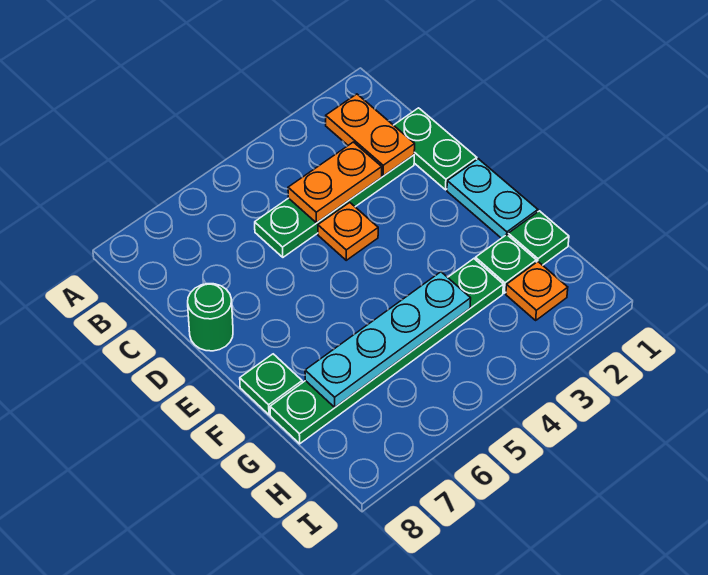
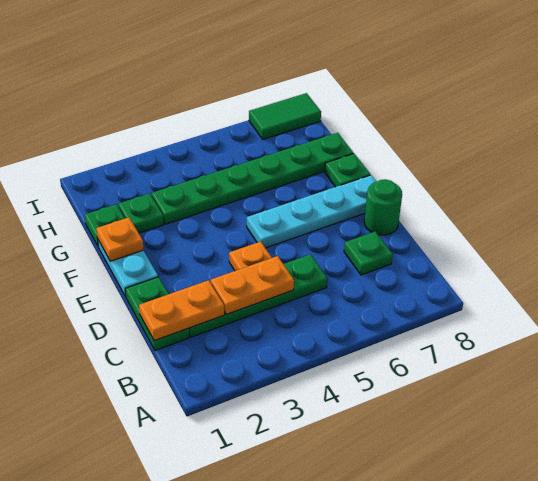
orange 1x2 plate [326,94,415,176] -> orange 1x2 plate turned to [139,280,224,341]
none -> green 1x1 plate [344,232,393,275]
cyan 1x4 plate [305,272,471,407] -> cyan 1x4 plate moved to [247,175,376,248]
orange 1x1 plate [506,262,568,320] -> orange 1x1 plate moved to [96,217,143,261]
none -> green 1x2 tile [249,93,321,139]

